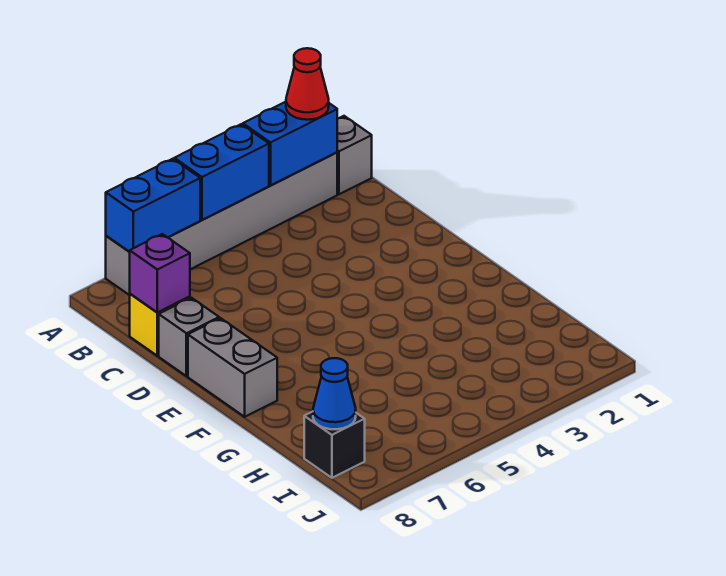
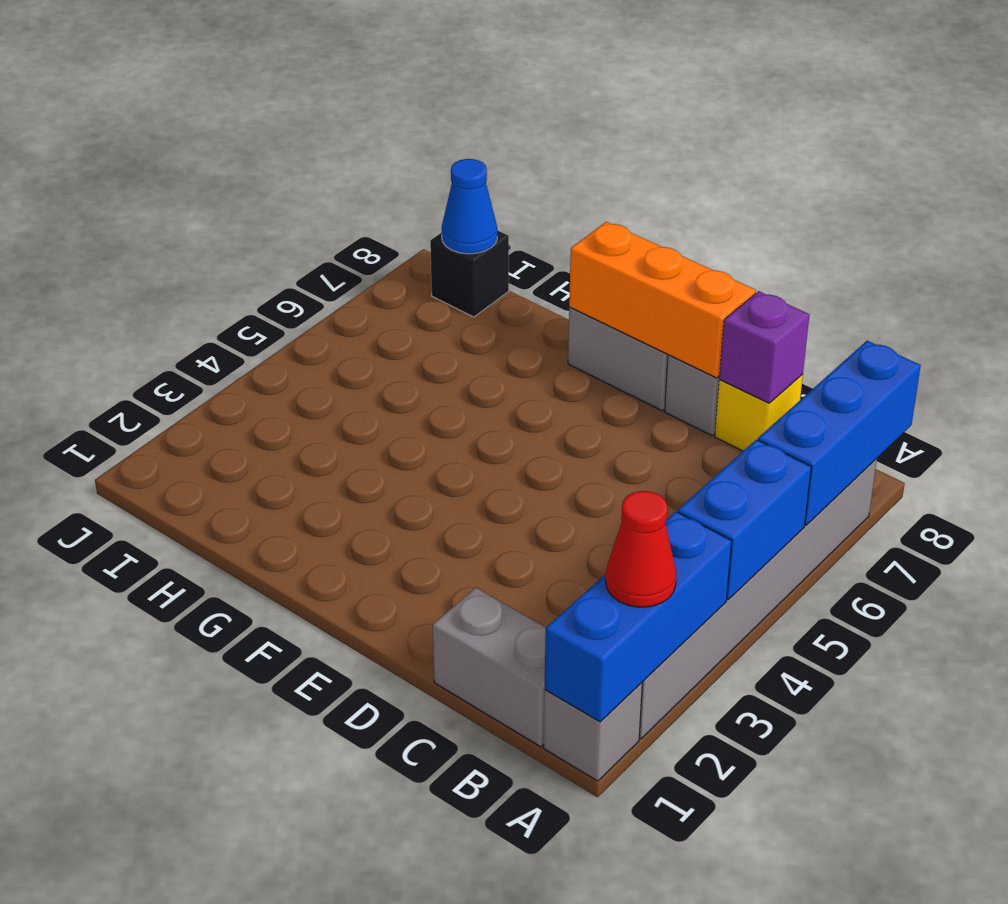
blue 1x2 brick [243,102,337,185] -> blue 1x3 brick [545,512,732,722]
blue 1x2 brick [106,159,200,252] -> blue 1x3 brick [758,341,921,525]
none -> grey 1x2 brick [433,588,546,747]
none -> orange 1x3 brick [569,222,756,378]

